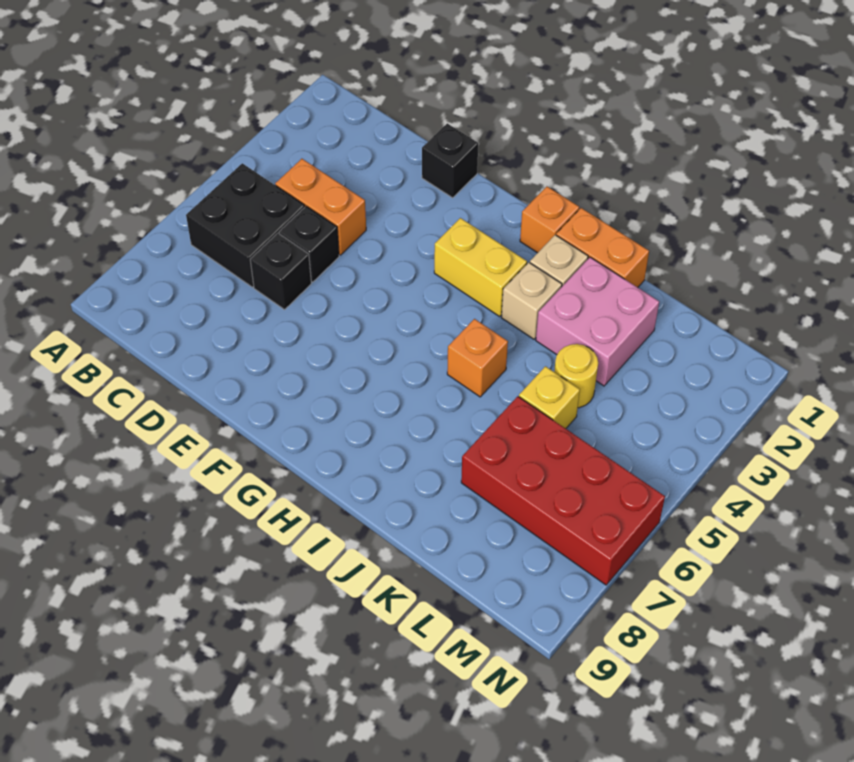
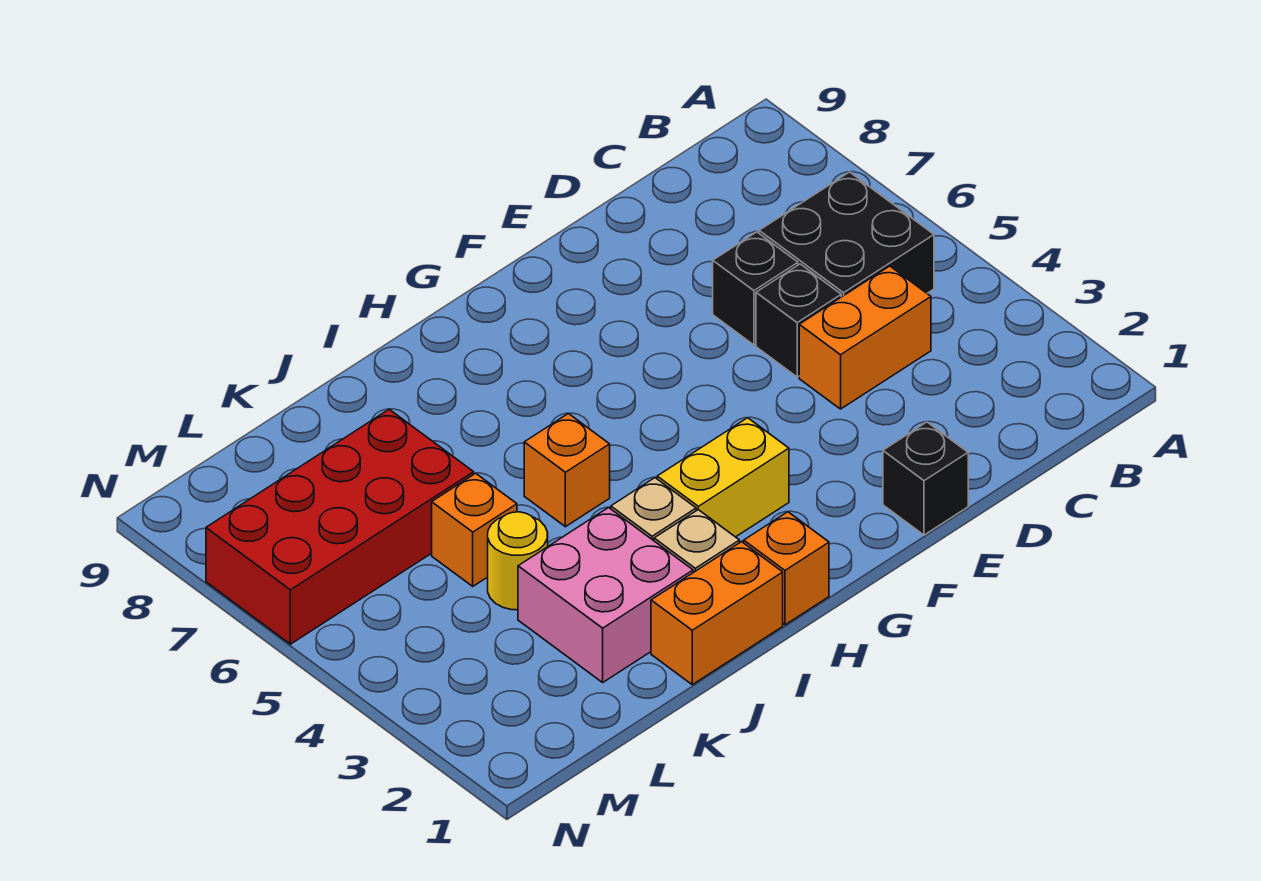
yellow 1x1 brick [519,366,580,429] -> orange 1x1 brick [432,473,517,586]

